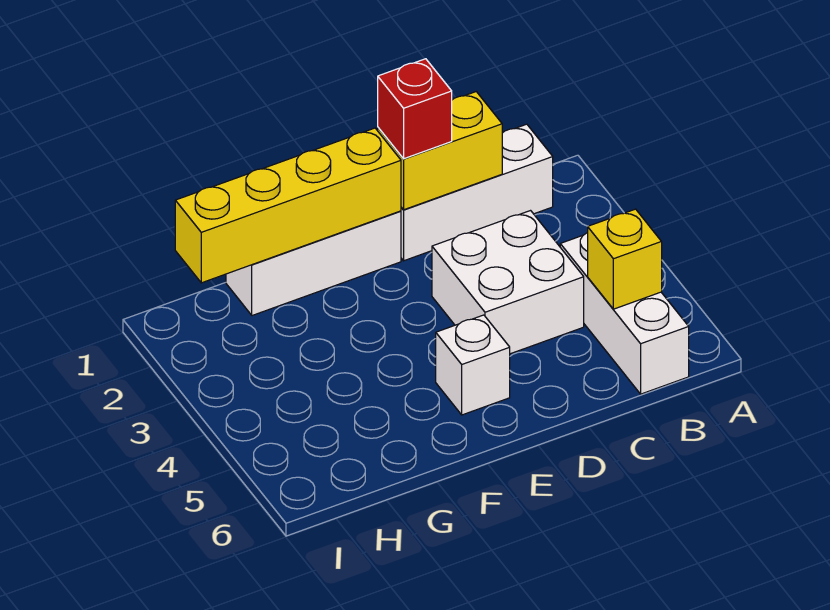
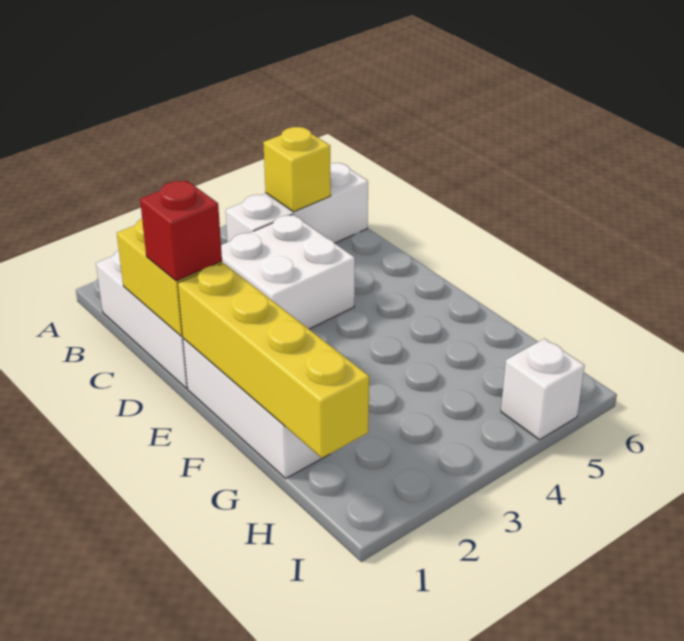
white 1x1 brick [436,315,510,415] -> white 1x1 brick moved to [501,339,585,440]

